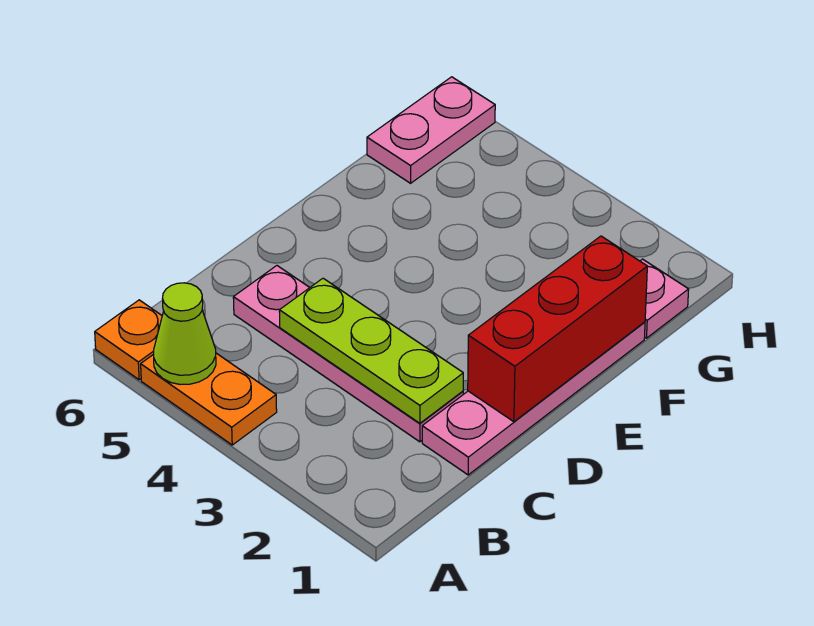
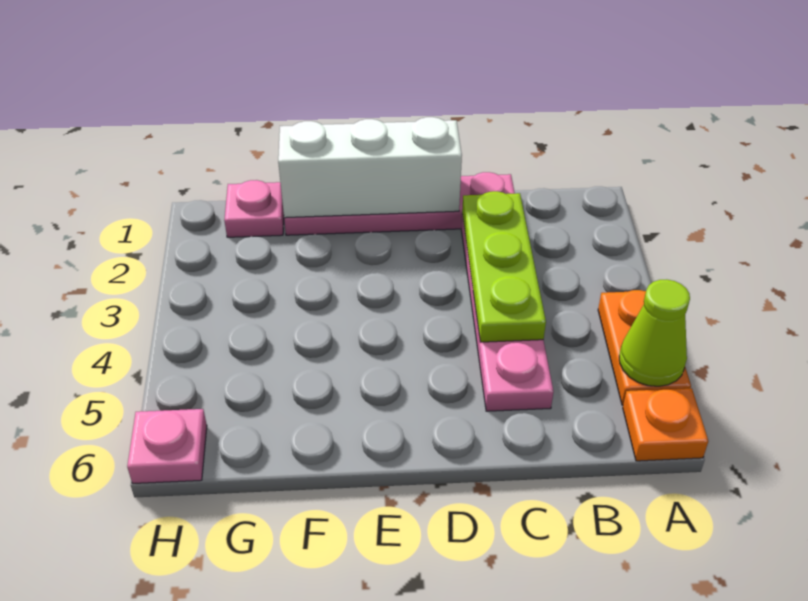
red 1x3 brick [468,236,647,422] -> white 1x3 brick [278,117,462,218]
pink 1x2 plate [367,77,495,183] -> pink 1x1 plate [127,409,207,484]

